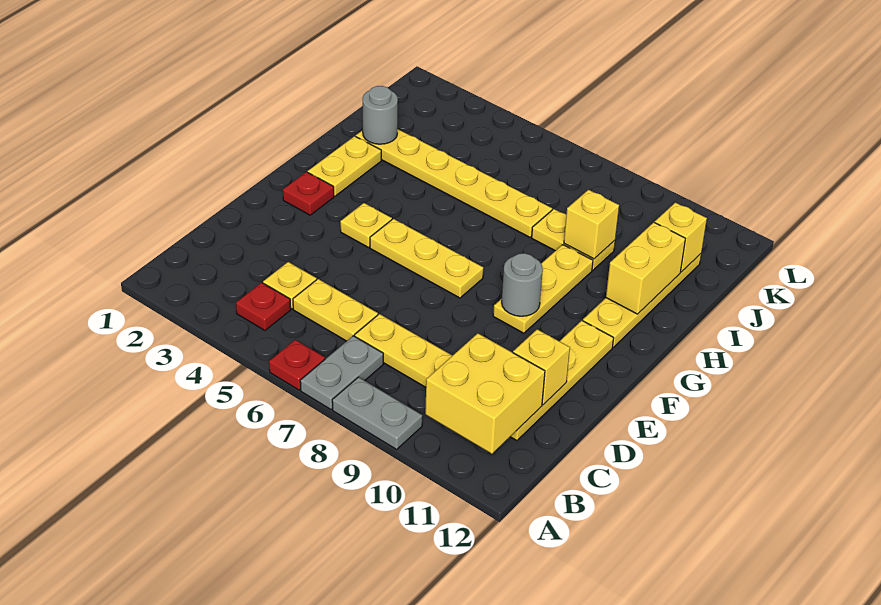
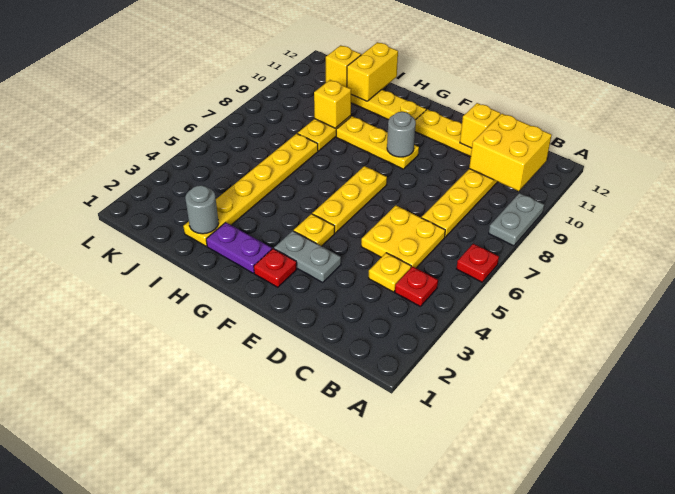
grey 1x2 plate [300,336,383,410] -> grey 1x2 plate moved to [274,231,341,282]
yellow 1x2 plate [293,279,378,341] -> yellow 2x2 plate [361,206,445,268]
yellow 1x2 plate [308,136,381,196] -> purple 1x2 plate [206,222,272,273]
yellow 1x2 brick [606,222,685,314] -> yellow 1x2 brick turned to [347,42,398,101]

